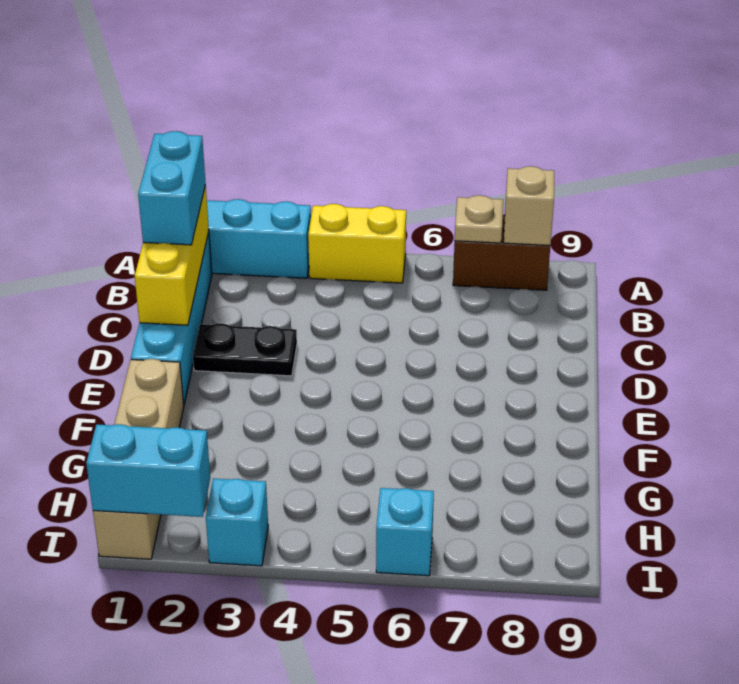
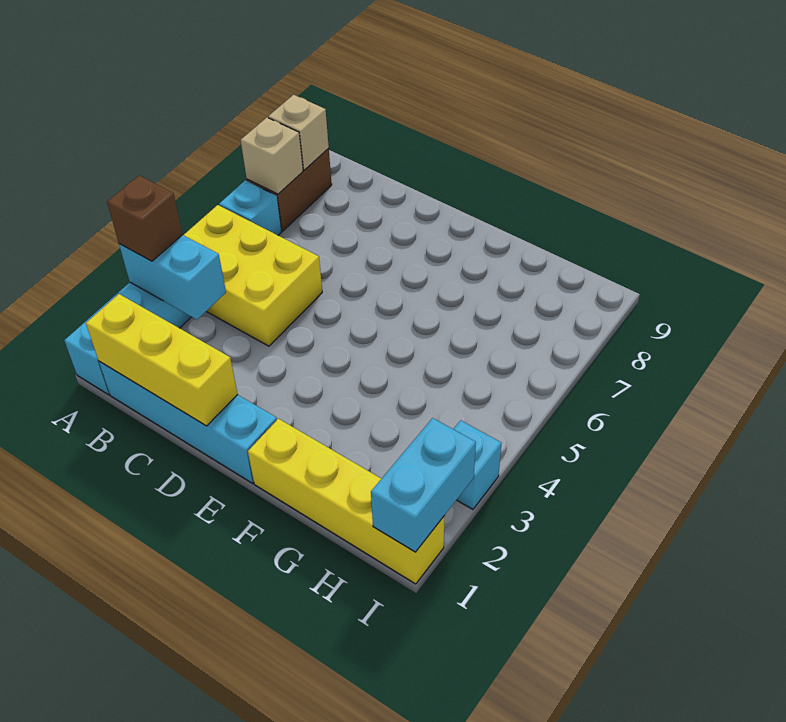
none -> brown 1x1 brick [107,176,183,261]
yellow 1x2 brick [308,204,406,283] -> yellow 2x3 brick [184,205,322,346]
tan 1x1 plate [455,195,503,243] -> tan 1x1 brick [241,118,303,194]
cyan 1x2 brick [138,131,206,245] -> cyan 1x2 brick moved to [119,235,226,320]
black 1x2 plate [193,323,297,376] -> none
tan 1x4 brick [93,359,184,559] -> yellow 1x4 brick [248,419,445,584]
cyan 1x1 brick [376,488,434,576] -> cyan 1x1 brick moved to [219,180,281,235]

